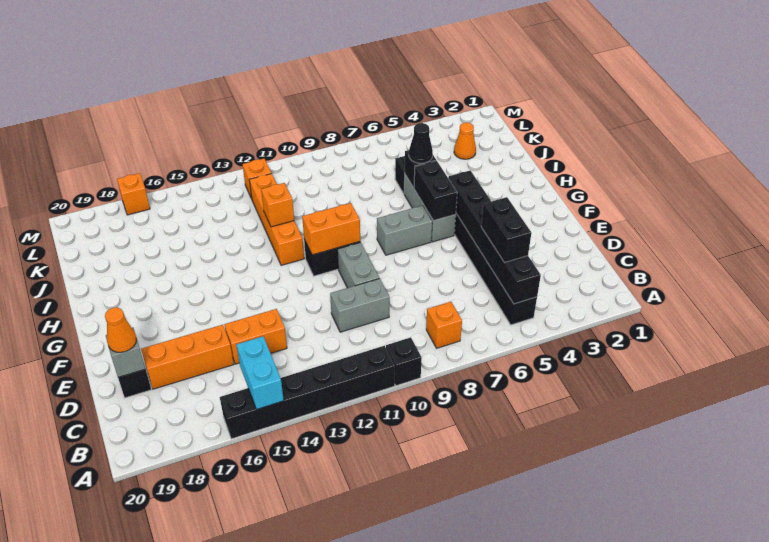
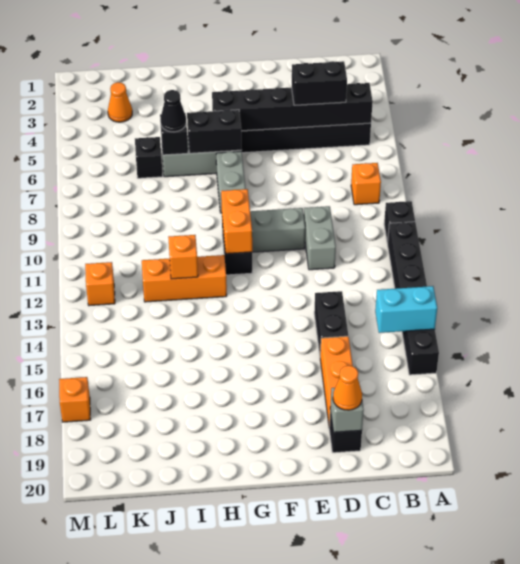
orange 1x2 brick [224,309,287,364] -> black 1x2 brick [314,291,348,353]
orange 1x4 brick [249,174,304,265] -> orange 1x3 brick [142,255,227,302]

